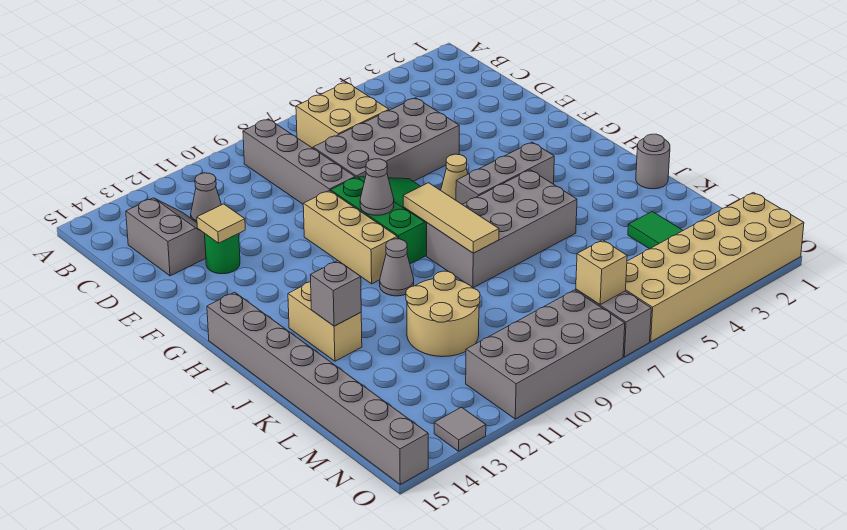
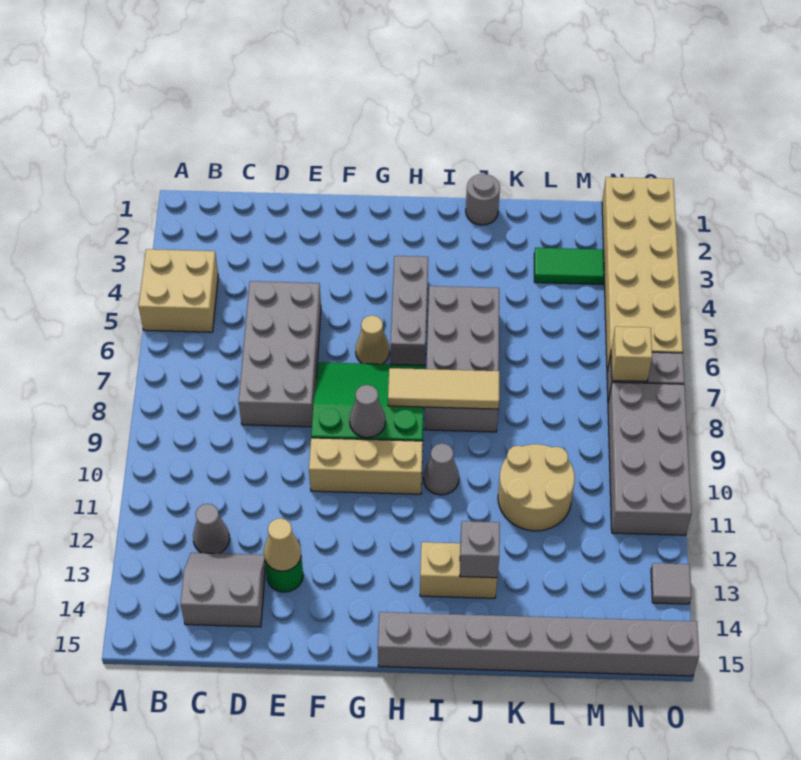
tan 2x2 brick [296,82,389,148] -> tan 2x2 brick moved to [139,249,218,332]
grey 1x4 brick [243,119,355,204] -> none
tan 1x1 tile [197,204,245,243] -> tan 1x1 cone [264,518,301,571]

